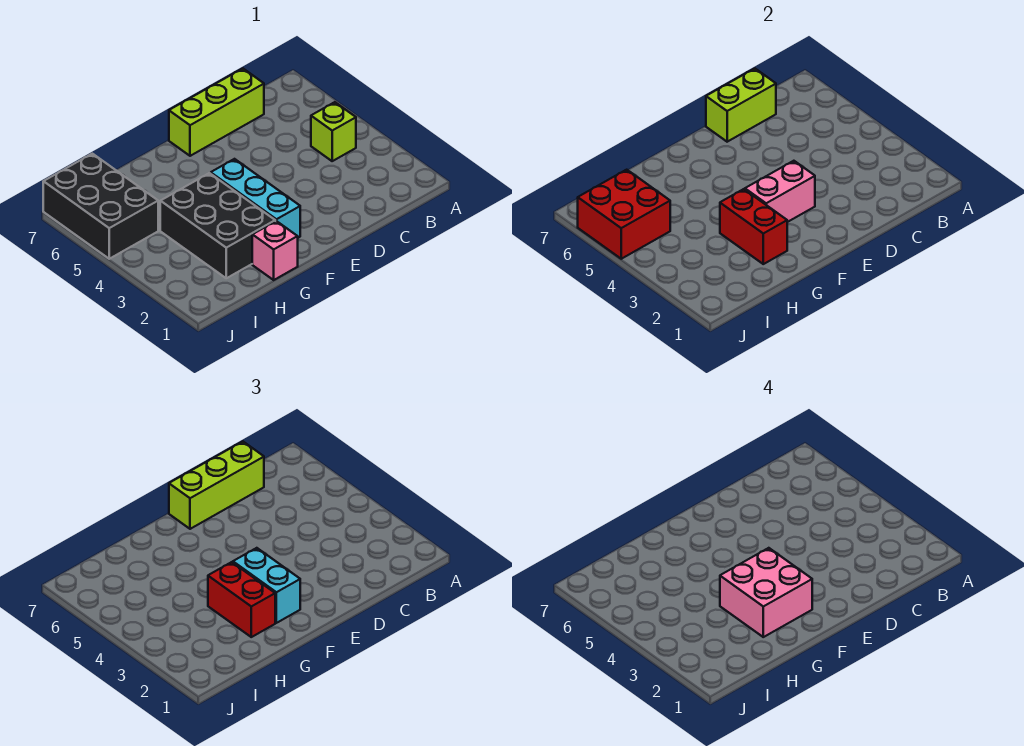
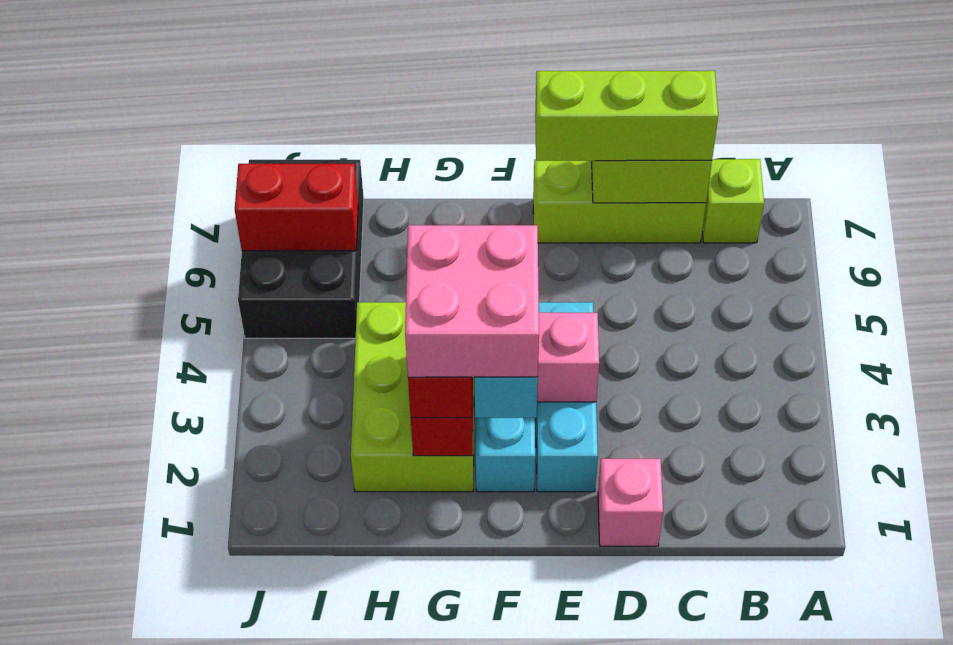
lime 1x1 brick [311,102,356,161] -> lime 1x1 brick moved to [702,159,764,243]
none -> cyan 1x3 brick [536,302,598,492]
pink 1x1 brick [252,221,298,280] -> pink 1x1 brick moved to [598,459,663,546]
black 2x3 brick [160,173,275,278] -> lime 2x3 brick [351,302,474,492]
red 2x2 brick [578,170,670,259] -> red 1x2 brick [235,164,358,251]

